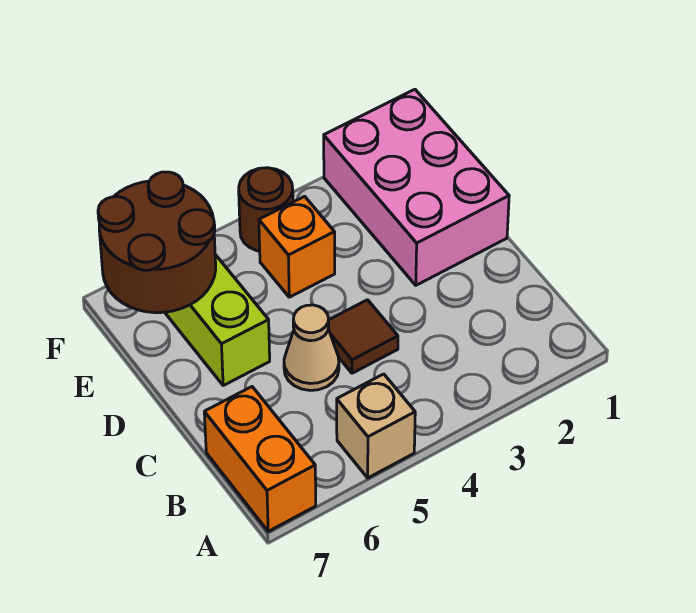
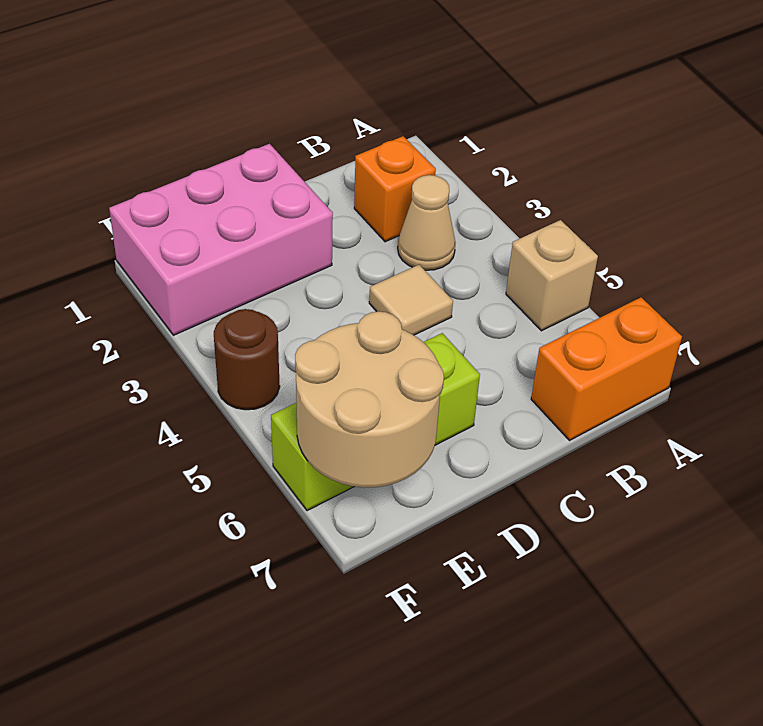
brown 1x1 tile [328,300,398,373] -> tan 1x1 tile [369,265,453,335]
tan 1x1 cone [284,305,339,390] -> tan 1x1 cone moved to [398,175,455,270]
orange 1x1 brick [259,196,335,297] -> orange 1x1 brick moved to [354,136,436,242]
brown 2x2 round brick [98,172,216,313] -> tan 2x2 round brick [295,311,444,488]

